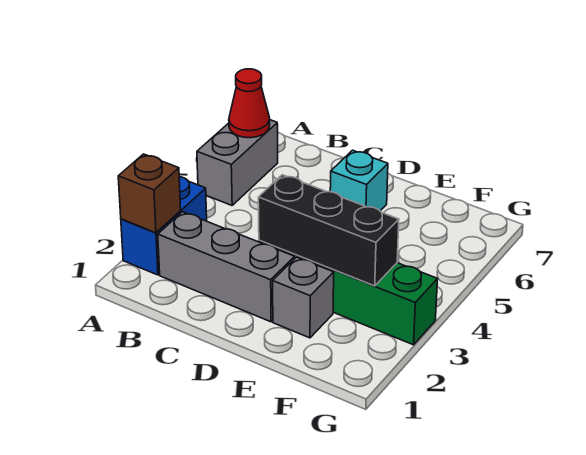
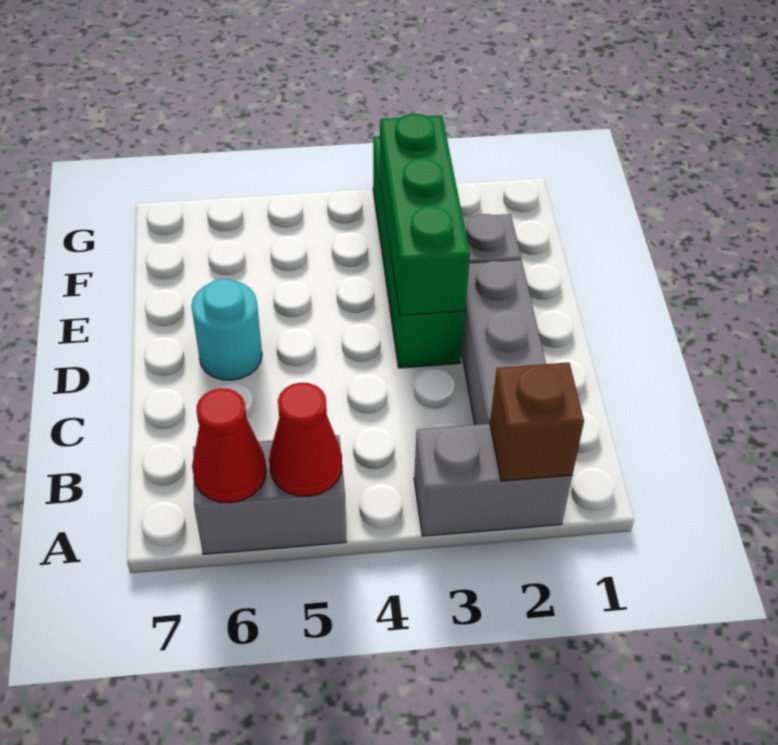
blue 1x2 brick [121,177,207,275] -> grey 1x2 brick [414,424,572,536]
none -> red 1x1 cone [269,383,342,497]
black 1x3 brick [258,175,399,286] -> green 1x3 brick [380,114,470,316]
cyan 1x1 brick [330,150,388,211] -> cyan 1x1 round brick [191,279,262,380]

